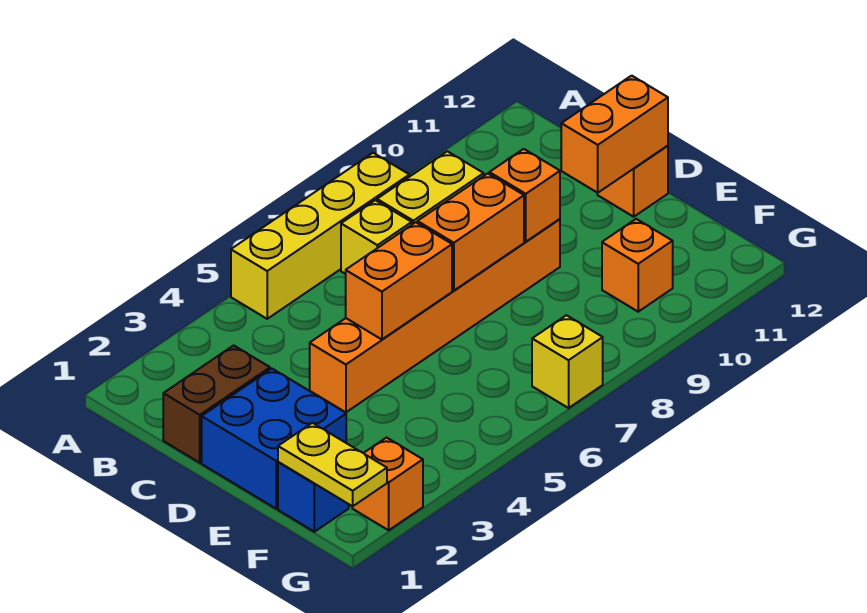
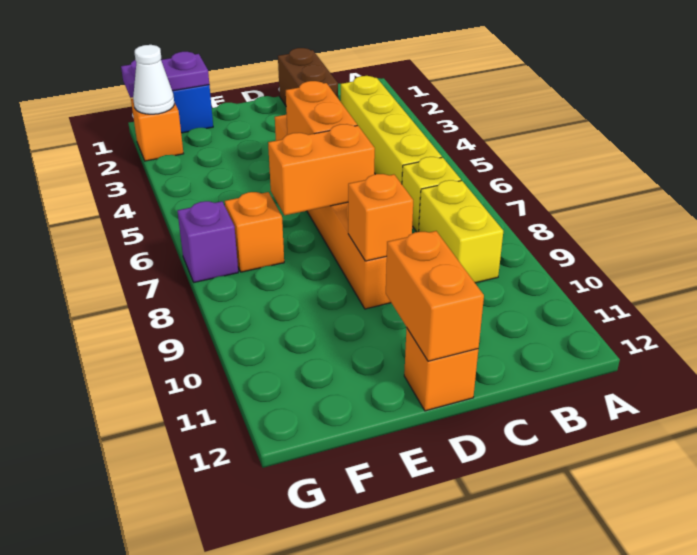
yellow 1x4 brick [231,153,409,319] -> yellow 1x4 brick moved to [341,76,442,184]
blue 2x2 brick [202,369,346,509] -> none
orange 1x2 brick [417,173,524,291] -> orange 1x2 brick turned to [268,124,375,215]
yellow 1x2 plate [278,423,387,506] -> purple 1x2 plate [121,52,209,98]
orange 1x1 brick [602,219,673,312] -> orange 1x1 brick moved to [225,192,284,272]
none -> white 1x1 cone [133,45,174,114]
yellow 1x1 brick [532,315,603,408] -> purple 1x1 brick [177,201,238,282]

